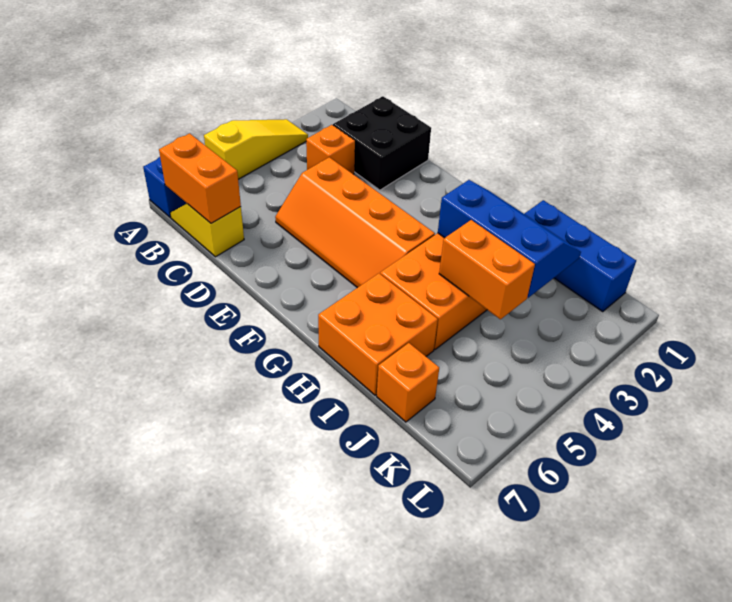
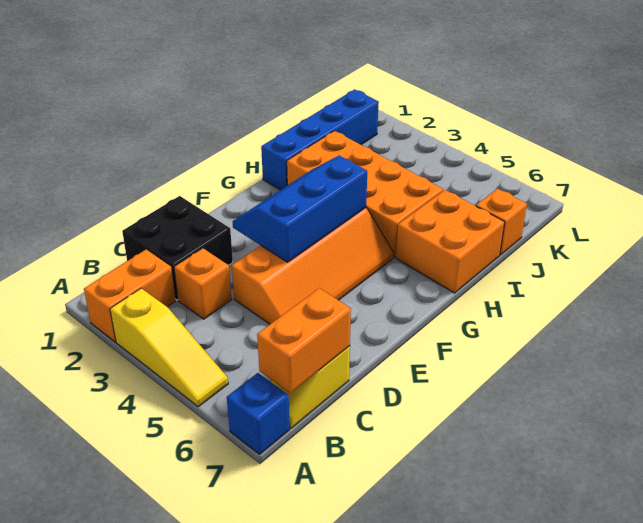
yellow 1x3 slope [204,119,308,179] -> yellow 1x3 slope turned to [110,288,228,407]
blue 2x3 slope [438,180,581,298] -> blue 2x3 slope moved to [233,156,367,262]
blue 1x3 brick [525,200,636,312] -> blue 1x4 brick [261,89,379,190]
orange 1x2 brick [439,220,535,319] -> orange 1x2 brick moved to [84,250,176,342]

